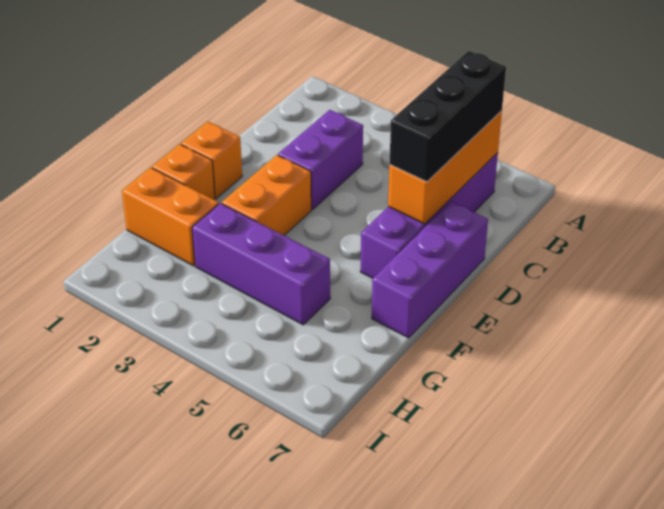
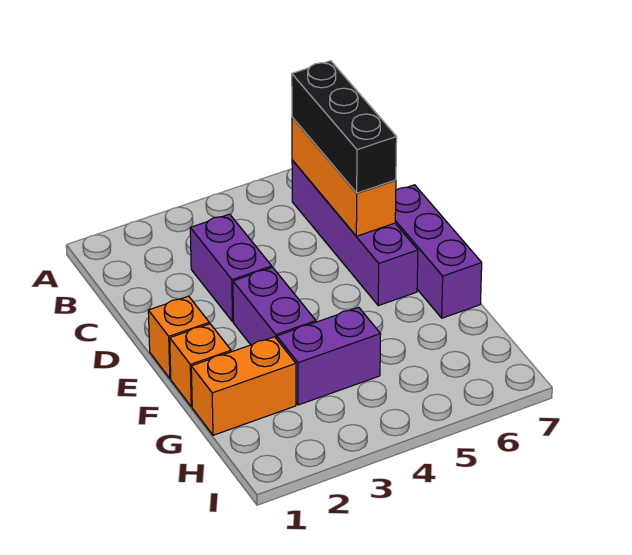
orange 1x2 brick [222,155,311,235] -> purple 1x2 brick [233,267,316,345]
purple 1x3 brick [192,203,330,325] -> purple 1x2 brick [277,307,381,405]

